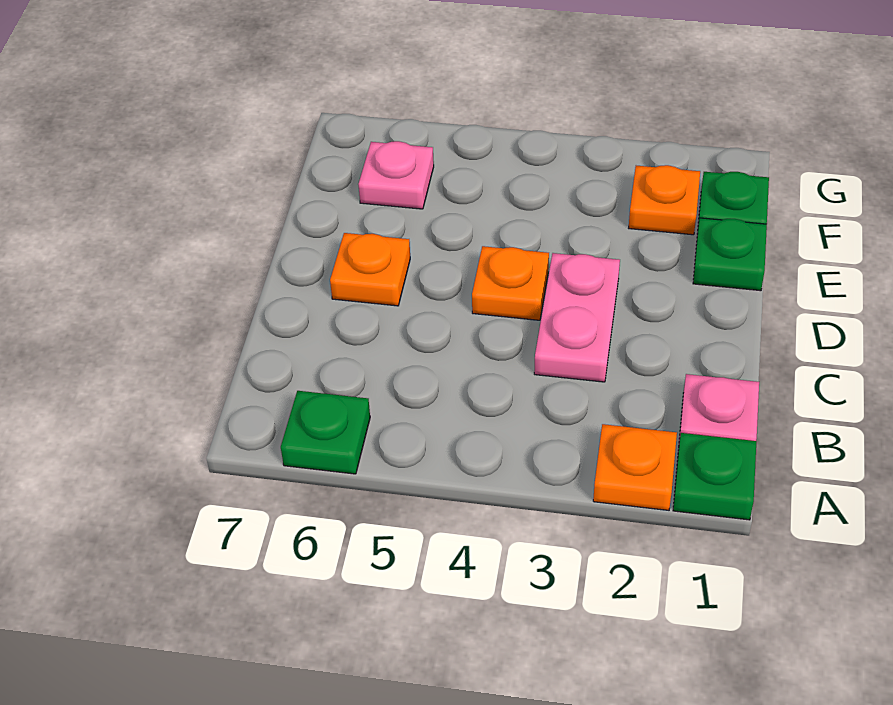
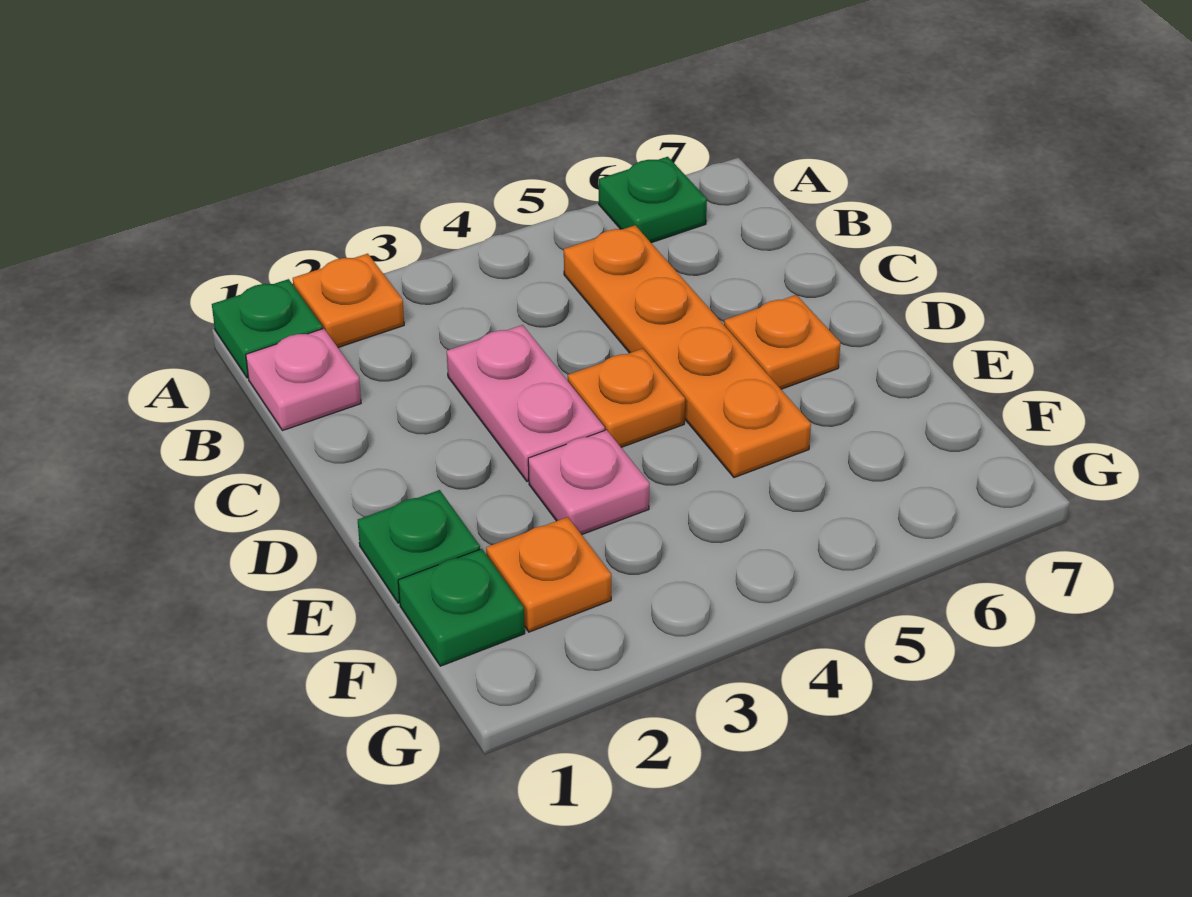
none -> orange 1x4 plate [564,225,811,478]
pink 1x1 plate [358,141,434,209] -> pink 1x1 plate moved to [528,430,649,535]

